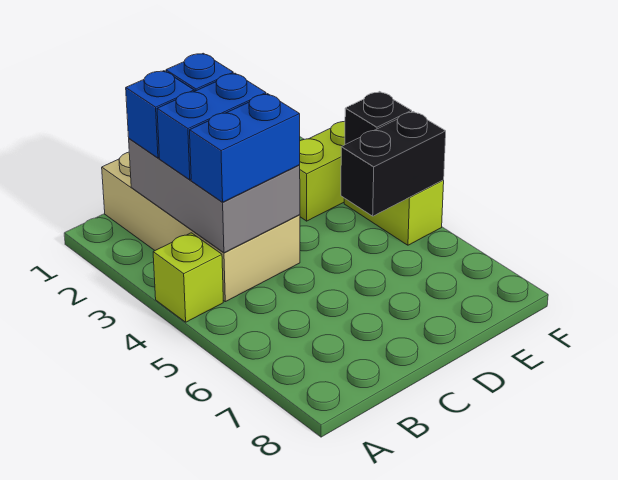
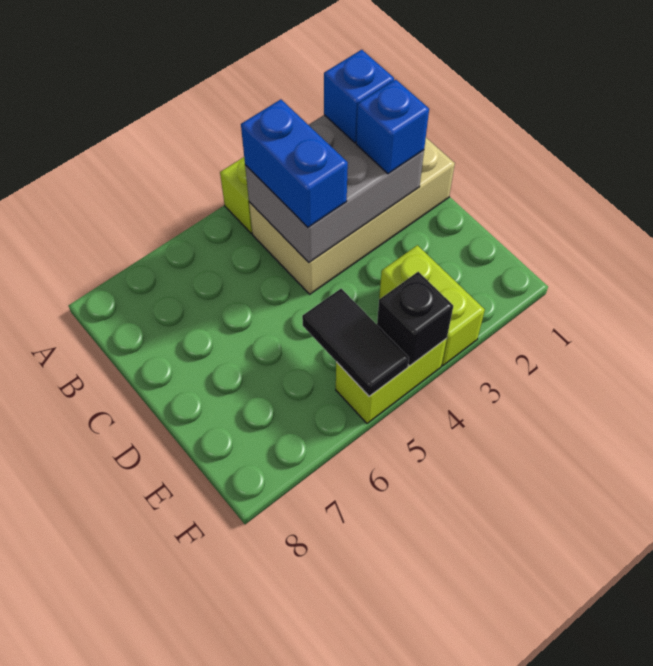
blue 1x2 brick [157,73,266,180] -> none
black 1x2 brick [341,112,446,216] -> black 1x2 tile [302,289,409,396]

